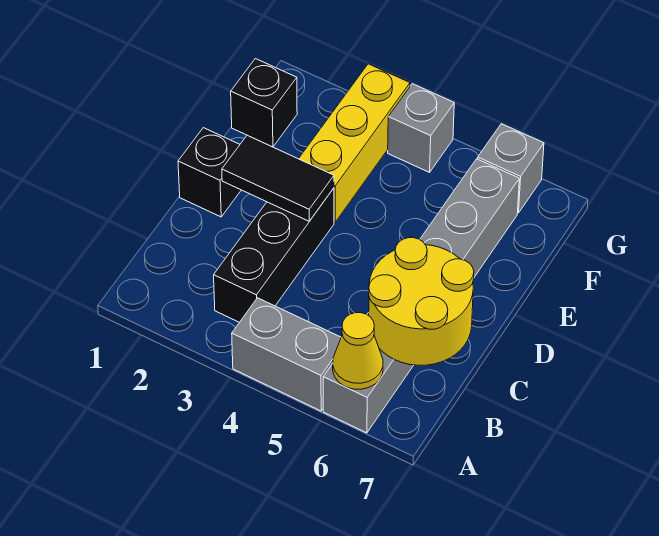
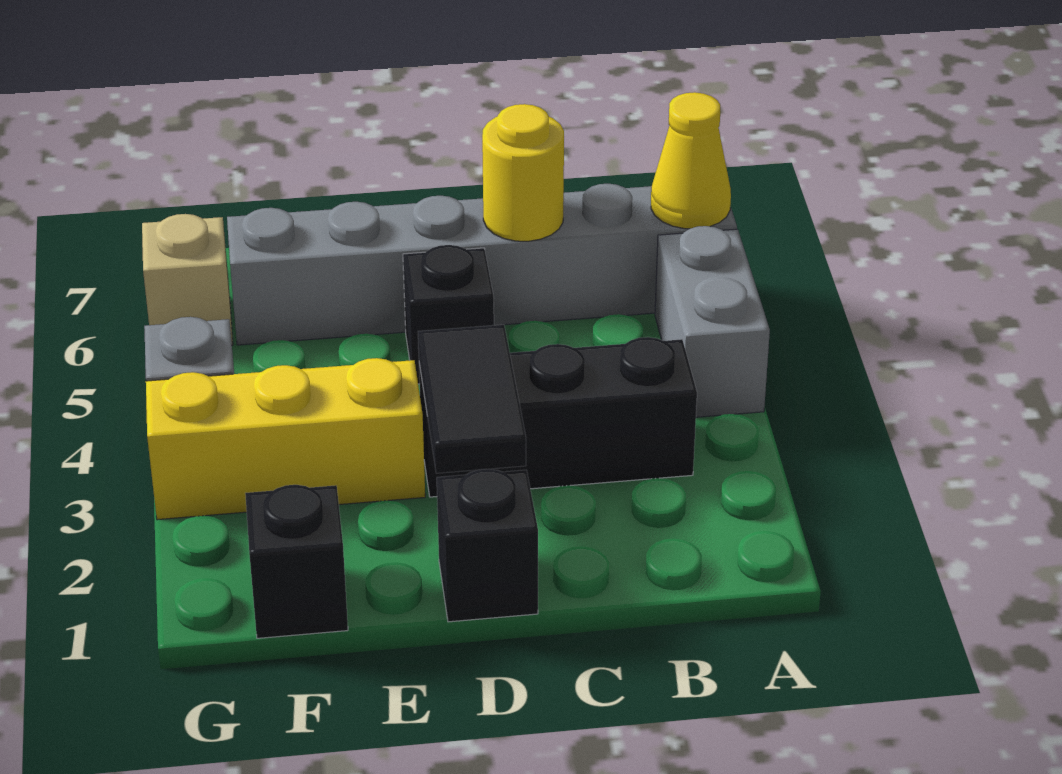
yellow 2x2 round brick [369,238,474,365] -> yellow 1x1 round brick [482,104,564,241]
none -> black 1x1 brick [403,245,494,384]
grey 1x1 brick [478,124,544,213] -> tan 1x1 brick [142,214,233,345]

